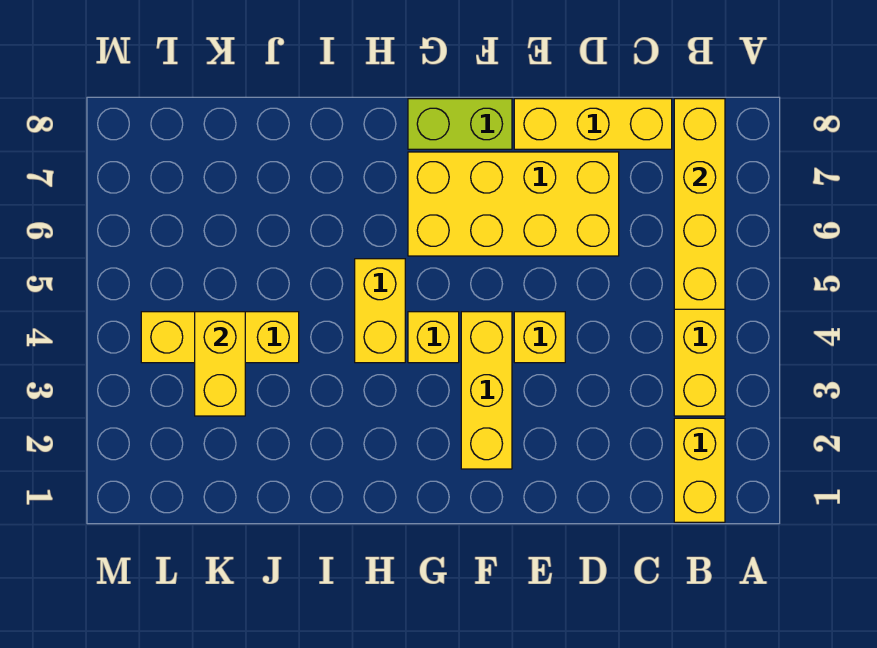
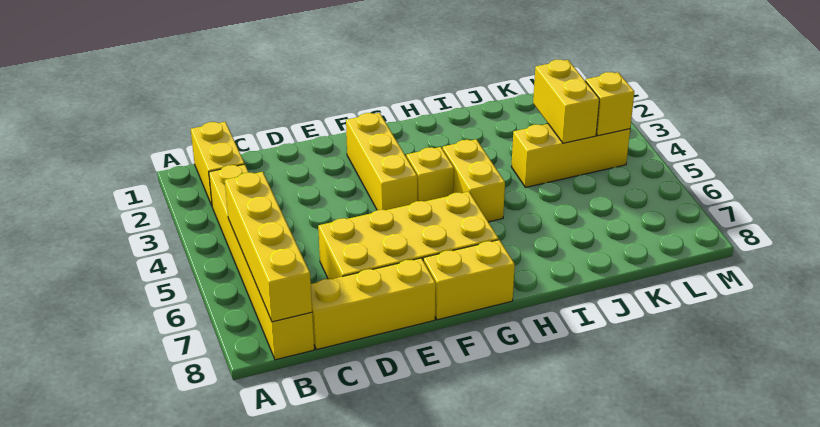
yellow 1x1 brick [514,312,565,363] -> yellow 1x1 brick moved to [585,72,634,136]
lime 1x2 brick [408,99,512,149] -> yellow 1x2 brick [423,240,515,320]

